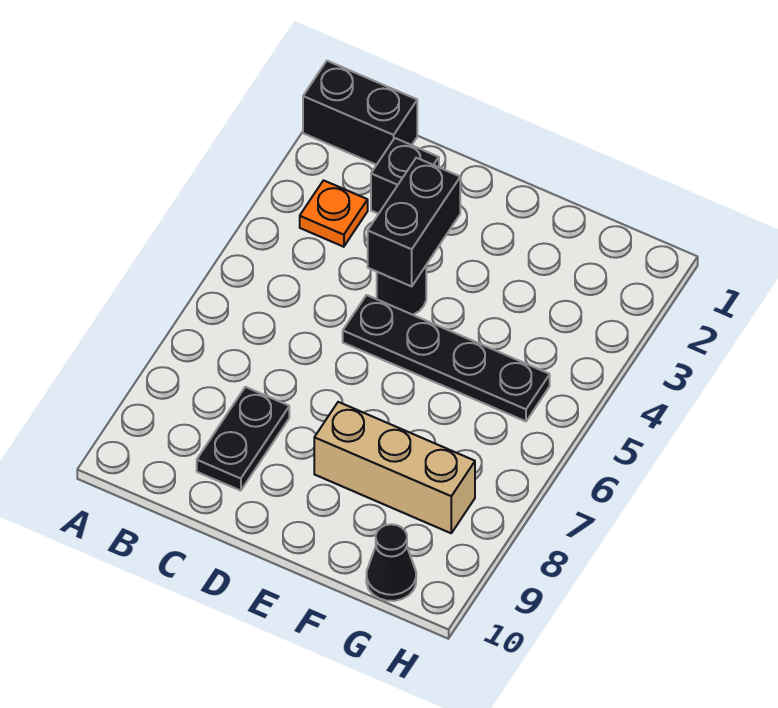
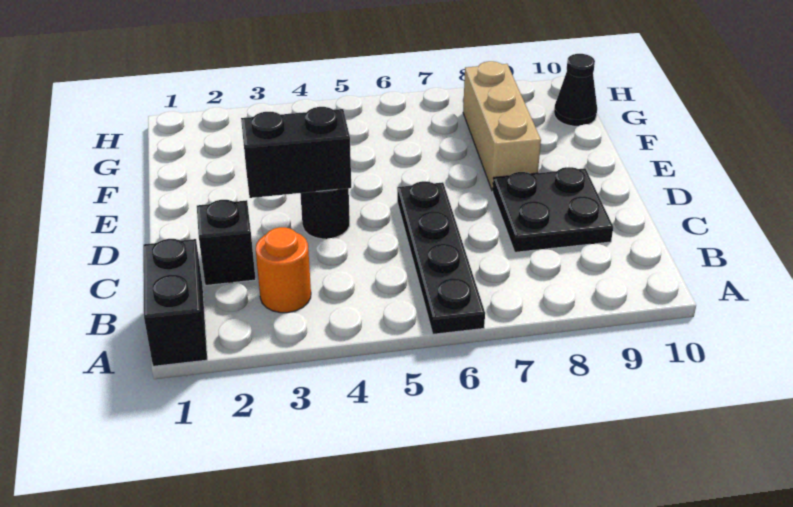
orange 1x1 plate [300,180,368,247] -> orange 1x1 round brick [256,227,311,313]
black 1x2 plate [197,387,289,491] -> black 2x2 plate [493,167,613,252]
black 1x4 plate [343,295,550,421] -> black 1x4 plate moved to [397,181,485,334]

